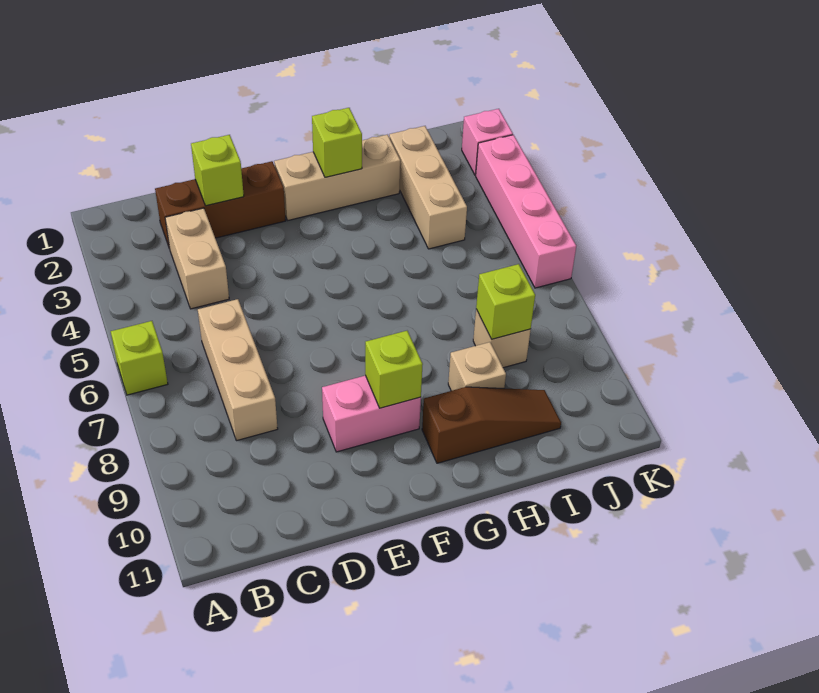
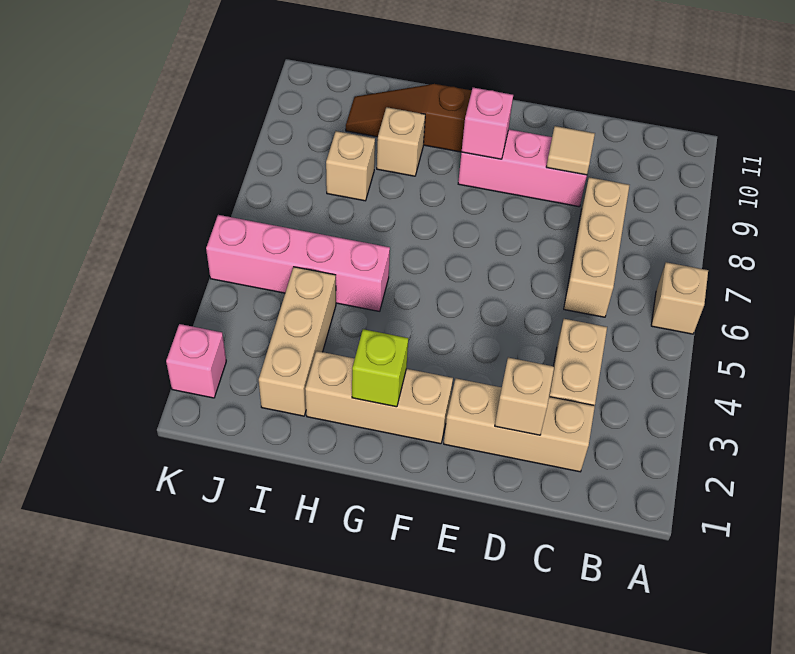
lime 1x1 brick [111,321,168,395] -> tan 1x1 brick [651,262,708,334]
brown 1x3 brick [155,161,286,249] -> tan 1x3 brick [444,378,595,472]
lime 1x1 brick [191,135,244,206] -> tan 1x1 brick [495,358,554,435]
none -> tan 1x1 tile [546,126,595,175]
pink 1x2 brick [322,376,421,452] -> pink 1x3 brick [458,129,587,207]
lime 1x1 brick [365,331,423,408] -> pink 1x1 brick [462,88,513,159]
lime 1x1 brick [476,264,535,339] -> none
pink 1x4 brick [476,135,576,288] -> pink 1x4 brick turned to [206,215,390,311]

